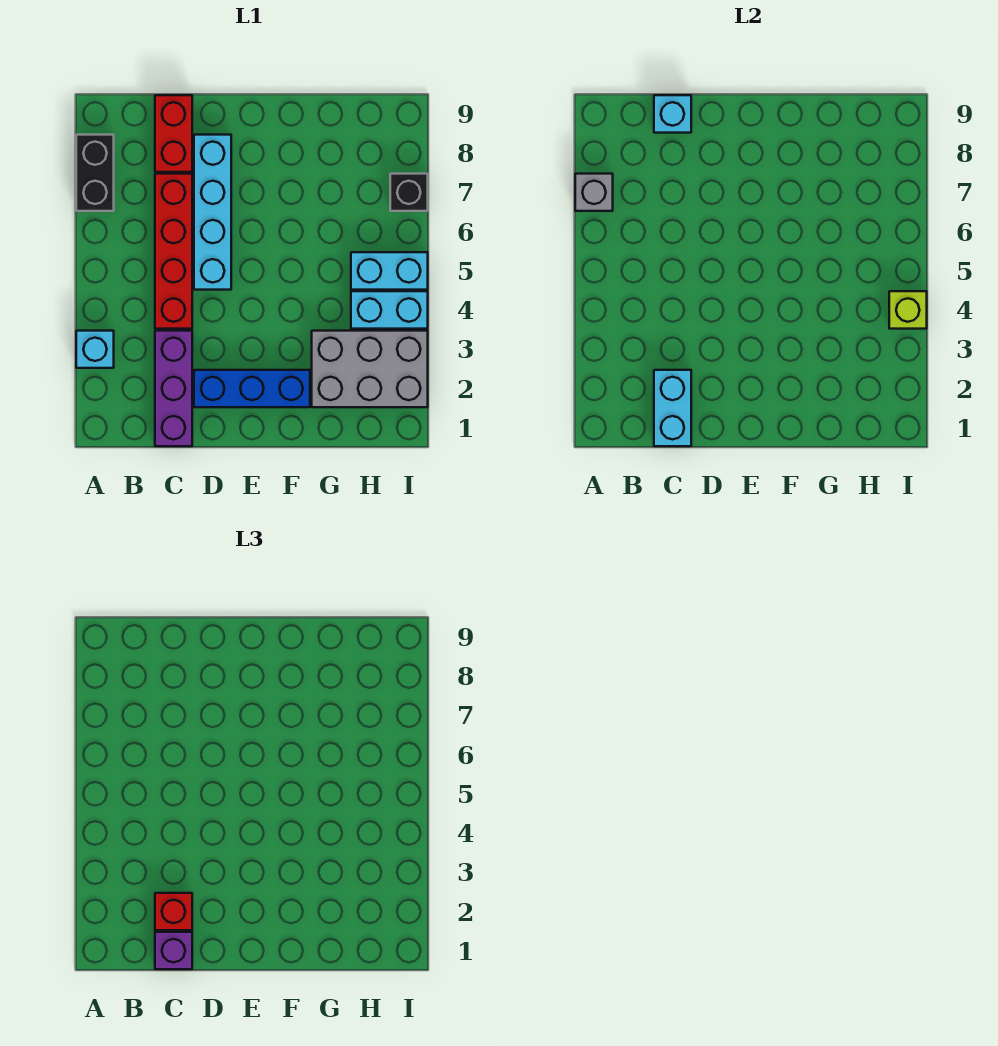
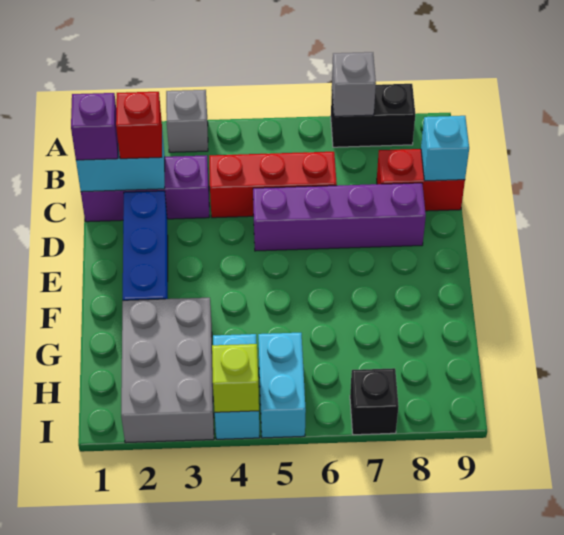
cyan 1x1 brick [76,331,114,368] -> grey 1x1 brick [166,90,208,152]
red 1x4 brick [155,174,192,329] -> red 1x3 brick [209,152,337,218]
cyan 1x4 brick [194,135,231,290] -> purple 1x4 brick [253,183,426,251]

